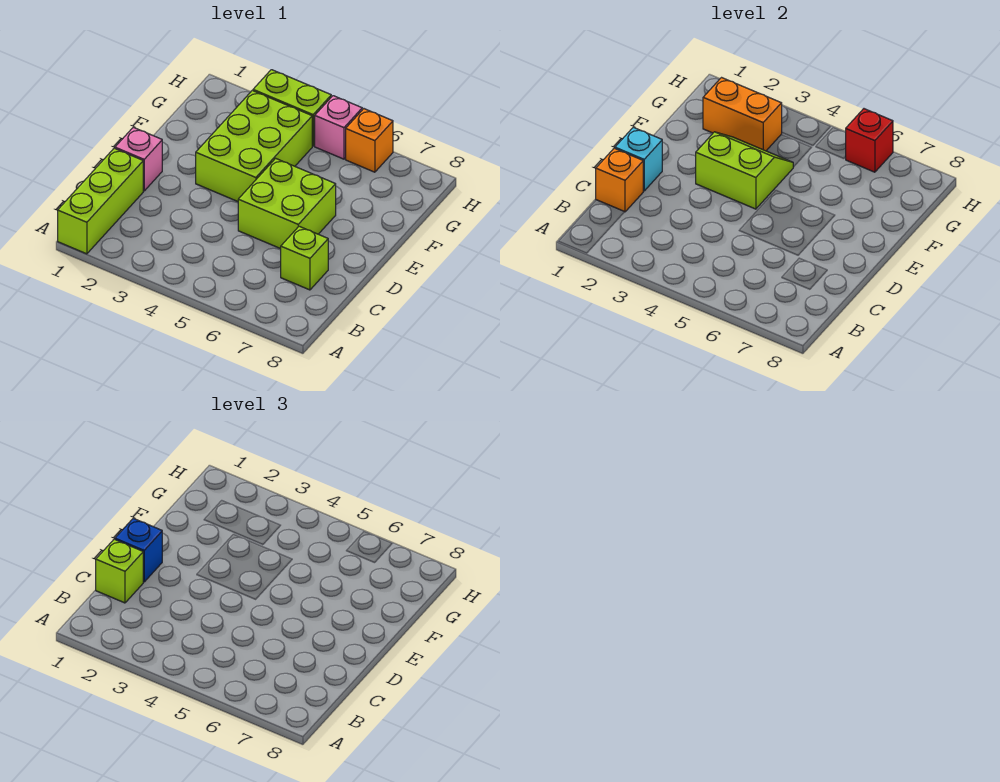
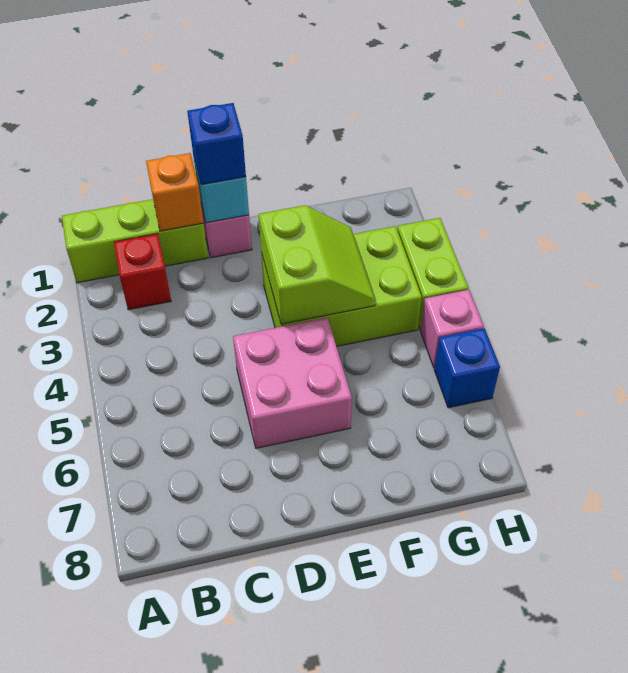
lime 1x1 brick [96,539,143,603] -> none
lime 1x1 brick [281,226,328,290] -> none
lime 2x2 brick [238,158,336,249] -> pink 2x2 brick [233,318,352,448]
orange 1x2 brick [703,78,782,151] -> none
orange 1x1 brick [346,109,393,172] -> blue 1x1 brick [434,328,500,408]
red 1x1 brick [846,109,893,172] -> red 1x1 brick moved to [114,234,171,310]

